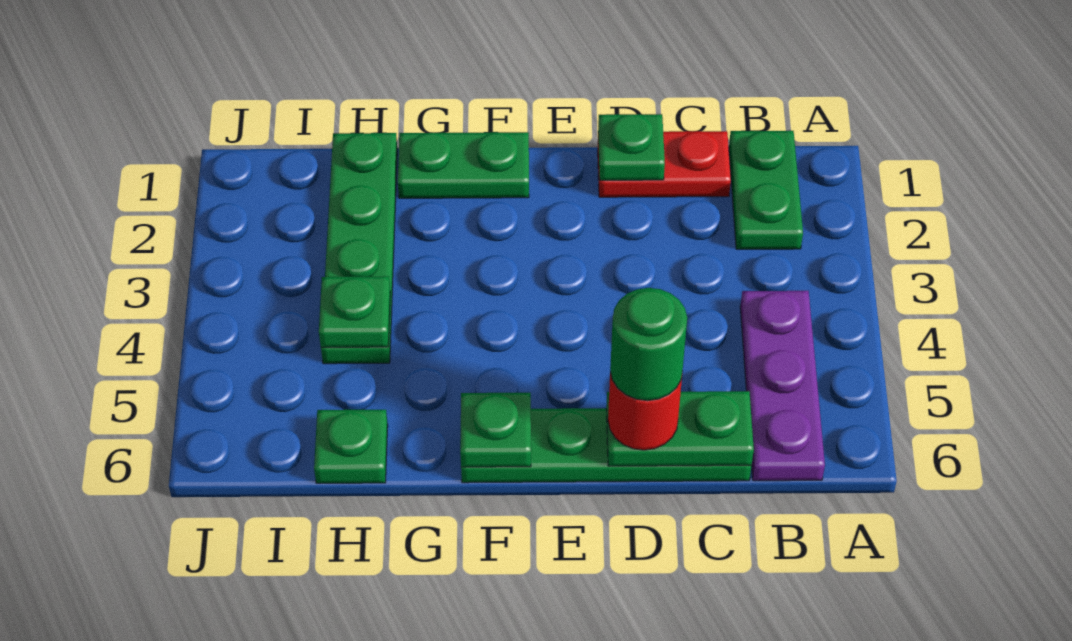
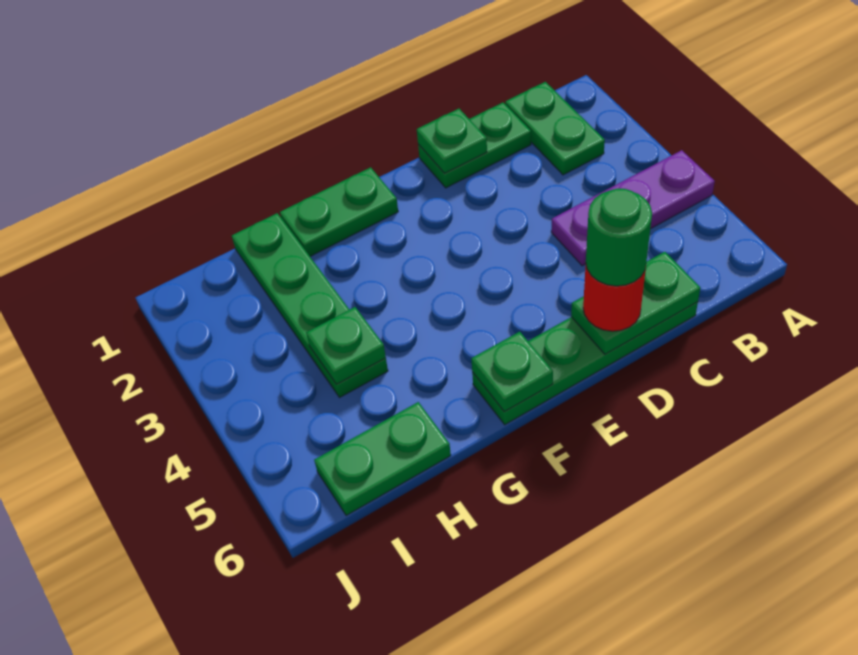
purple 1x3 plate [740,291,825,481] -> purple 1x3 plate turned to [551,150,715,266]
red 1x2 plate [598,131,731,197] -> green 1x2 plate [418,103,531,188]
green 1x1 plate [314,410,388,483] -> green 1x2 plate [314,402,451,516]

